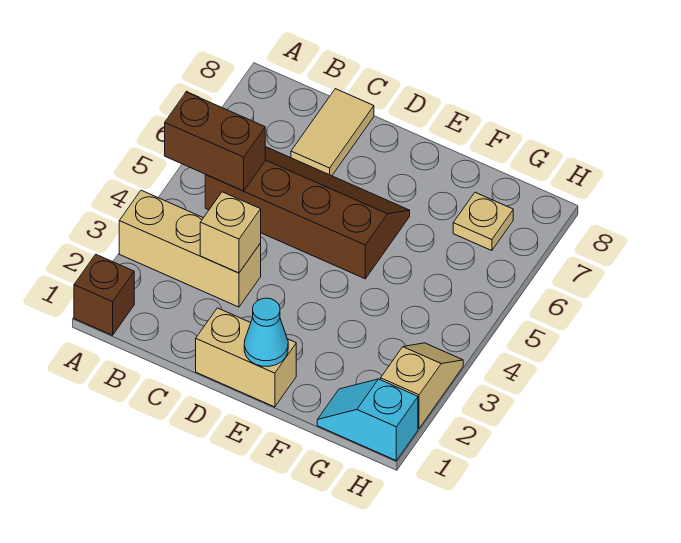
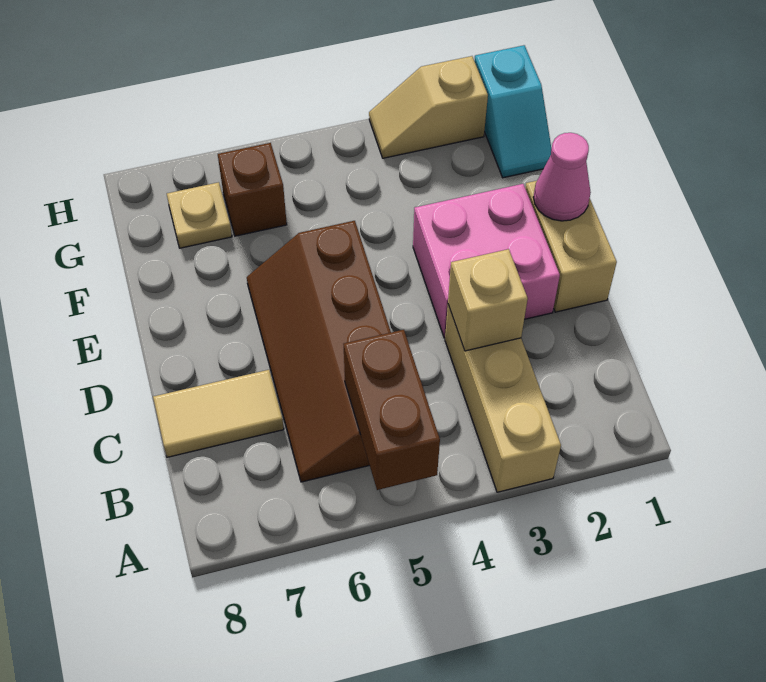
brown 1x1 brick [74,254,134,335] -> brown 1x1 brick moved to [218,143,287,236]
none -> pink 2x2 brick [413,184,560,338]
cyan 1x1 cone [244,298,288,366] -> pink 1x1 cone [533,133,591,221]

